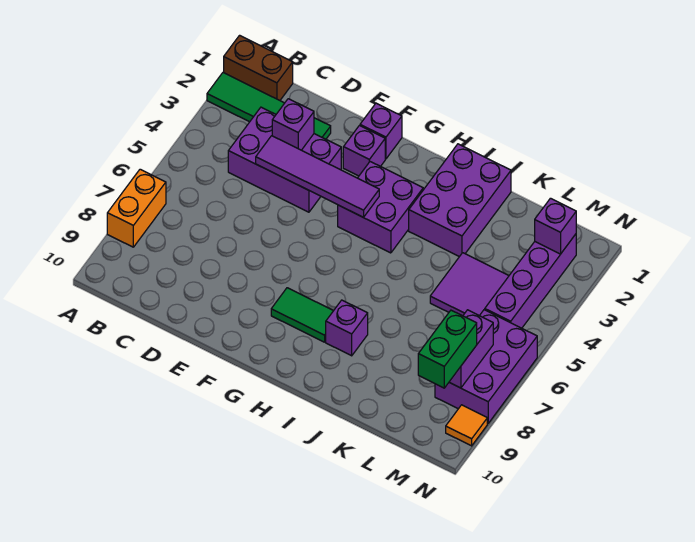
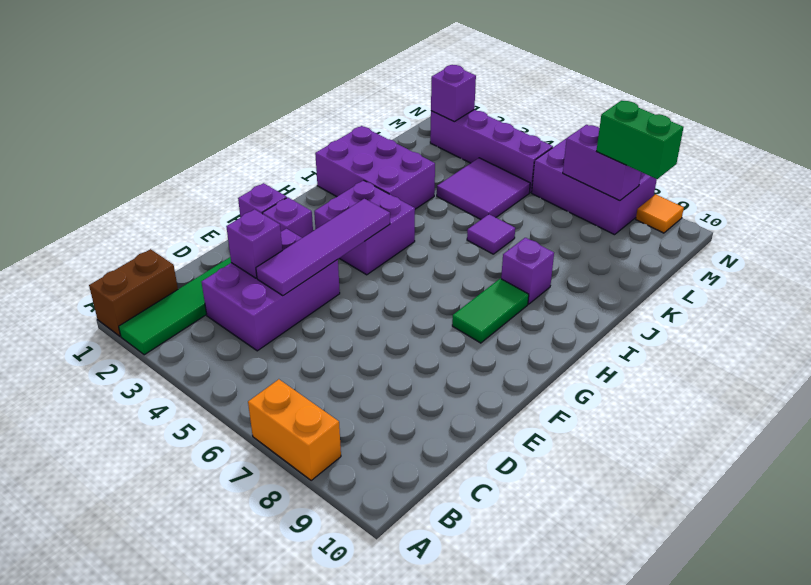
none -> purple 1x1 tile [467,214,515,254]

